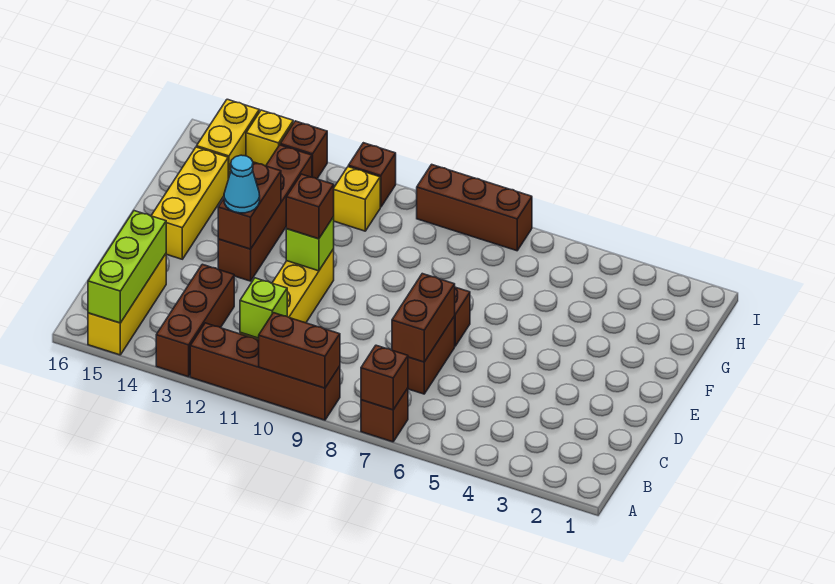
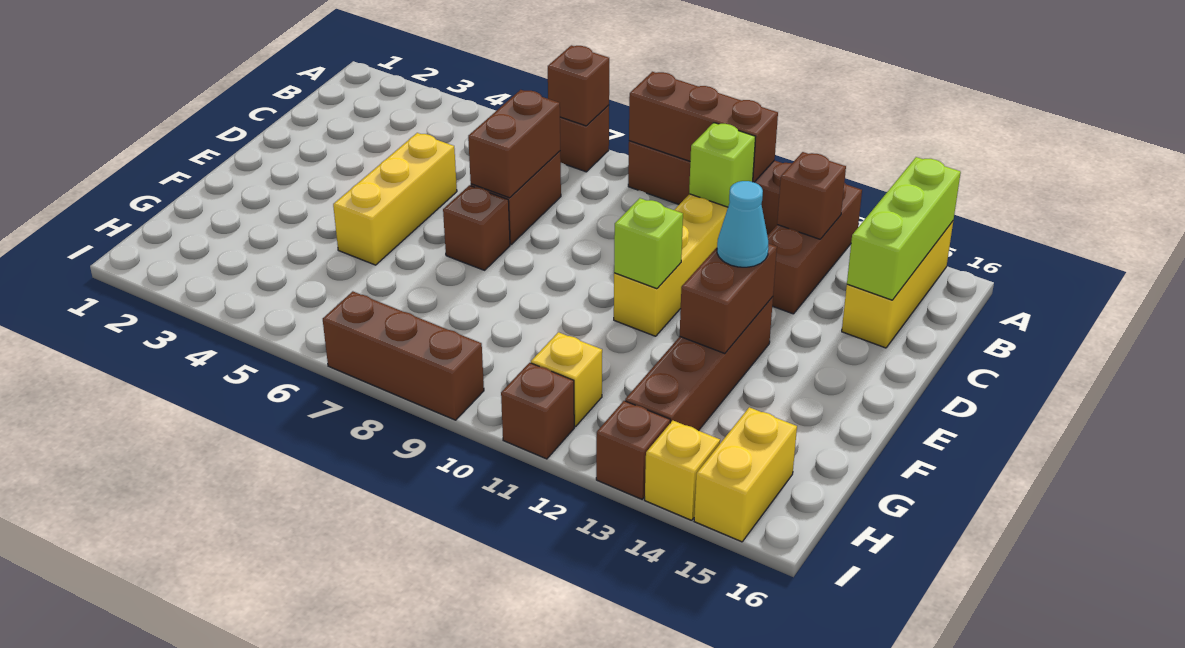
brown 1x2 brick [258,313,340,388] -> brown 1x3 brick [629,72,778,182]
brown 1x1 brick [286,174,334,239] -> brown 1x1 brick moved to [777,152,846,239]
yellow 1x3 brick [151,147,228,259] -> yellow 1x3 brick moved to [333,133,457,265]

